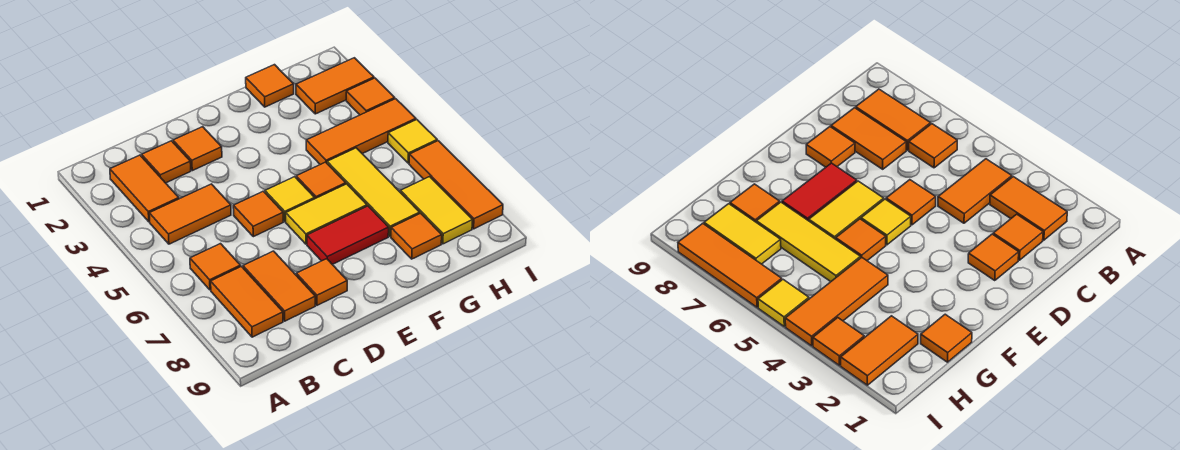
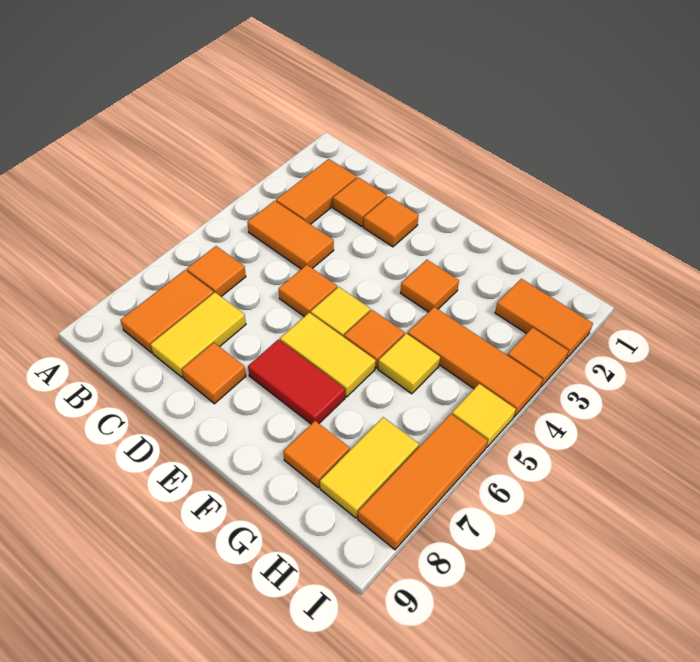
orange 1x2 tile [243,251,315,321] -> yellow 1x2 tile [151,293,246,378]
orange 1x1 tile [246,65,294,107] -> orange 1x1 tile moved to [400,260,459,312]
yellow 1x3 tile [327,148,420,236] -> yellow 1x1 tile [378,334,440,394]

